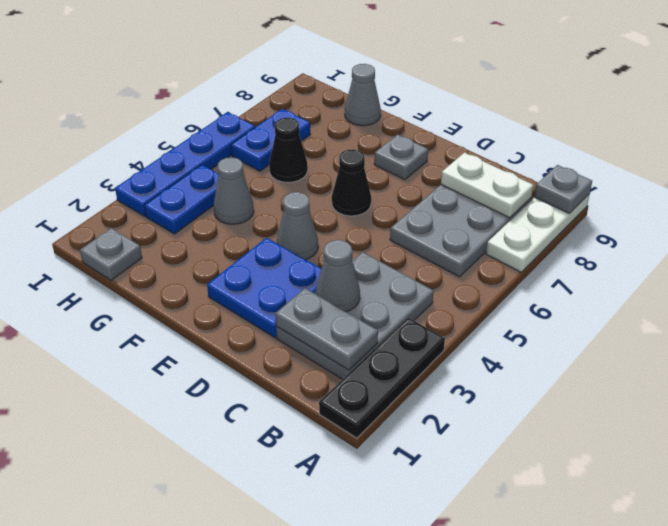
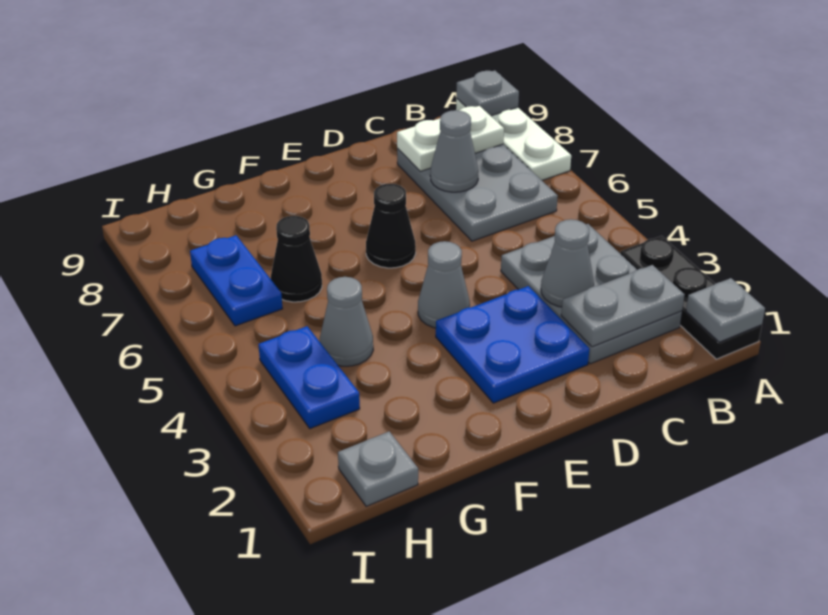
grey 1x1 plate [374,134,428,180] -> grey 1x1 plate moved to [686,278,765,342]
grey 1x1 cone [345,64,381,126] -> grey 1x1 cone moved to [430,110,479,192]
blue 1x4 plate [115,112,255,216] -> none

